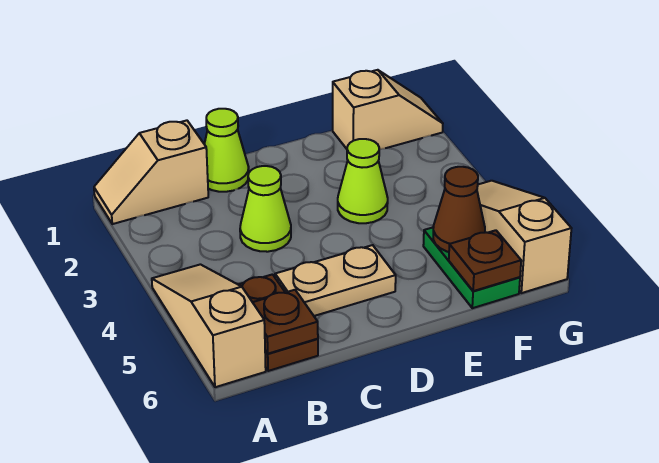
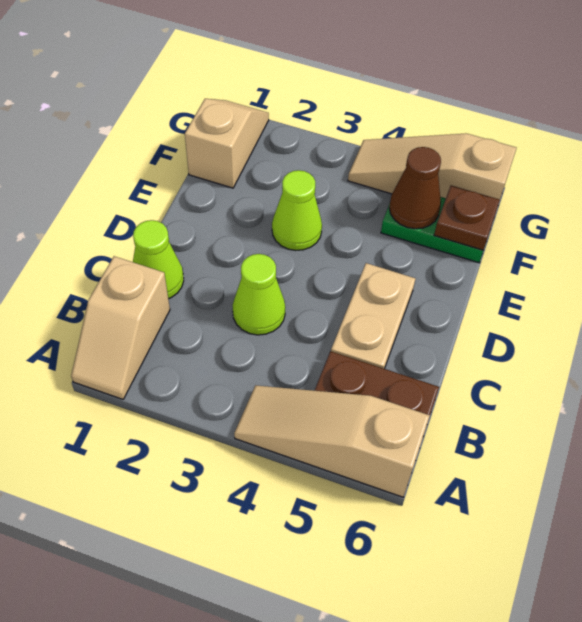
brown 1x1 plate [253,290,318,354] -> none

